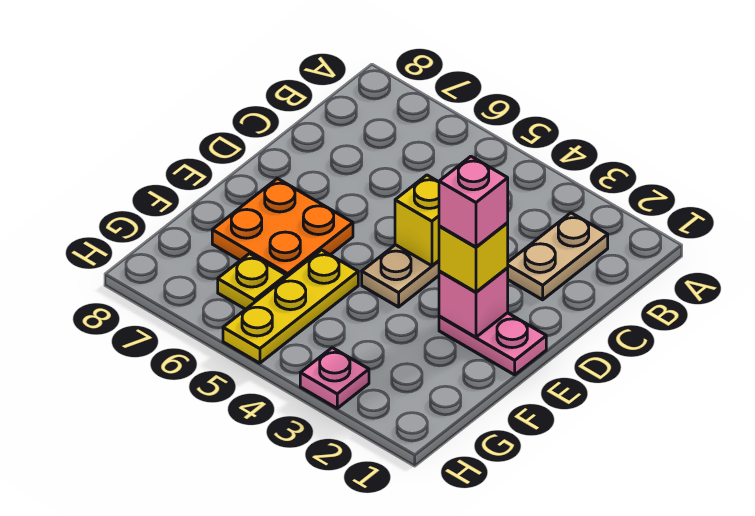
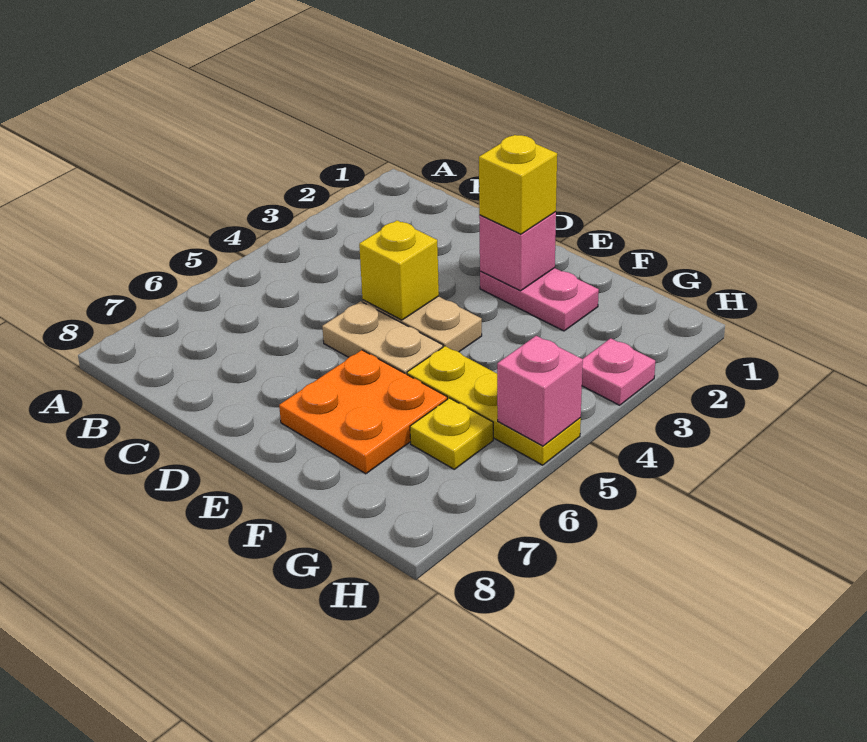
tan 1x2 plate [508,213,608,300] -> tan 1x2 plate moved to [322,301,443,374]
pink 1x2 plate [439,313,546,375] -> pink 1x2 plate turned to [480,268,599,331]
pink 1x1 brick [439,156,508,247] -> pink 1x1 brick moved to [497,336,583,446]

